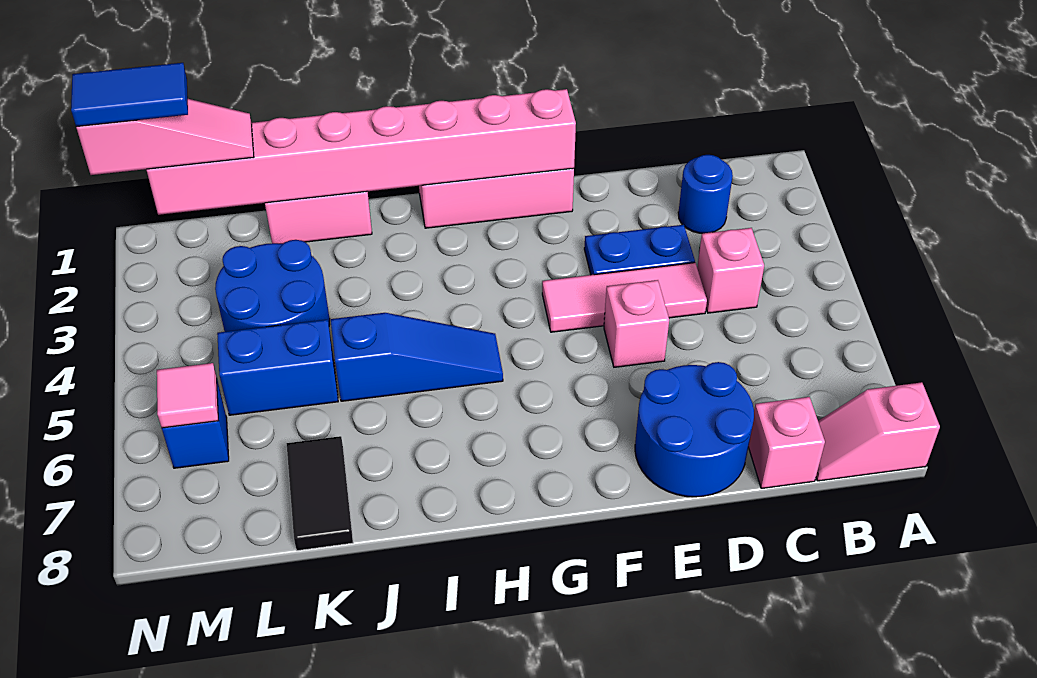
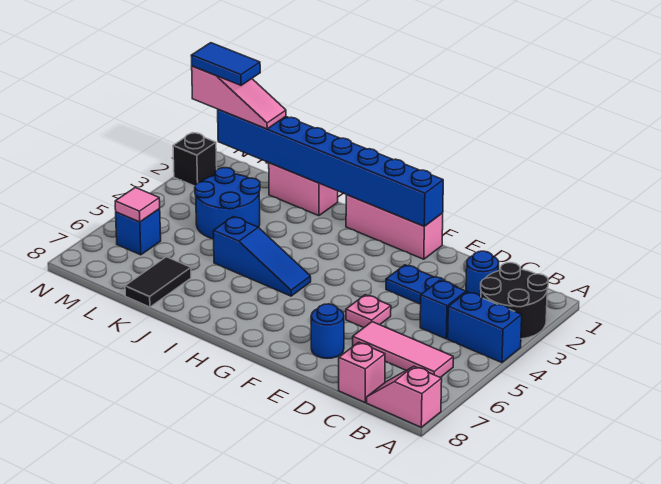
none -> black 2x2 round brick [481,263,548,339]
pink 1x1 brick [697,228,764,313] -> blue 1x1 brick [420,280,466,339]
pink 1x3 tile [542,263,707,332] -> pink 1x3 tile moved to [353,322,453,378]
blue 2x2 round brick [635,362,754,497] -> blue 1x1 round brick [311,304,344,358]
pink 1x1 brick [604,280,669,367] -> pink 1x1 plate [346,295,391,328]
pink 1x8 brick [146,89,576,215] -> blue 1x8 brick [218,110,443,226]
blue 1x2 brick [217,319,338,415] -> blue 1x2 brick moved to [448,292,522,363]
none -> black 1x1 brick [173,133,217,186]

